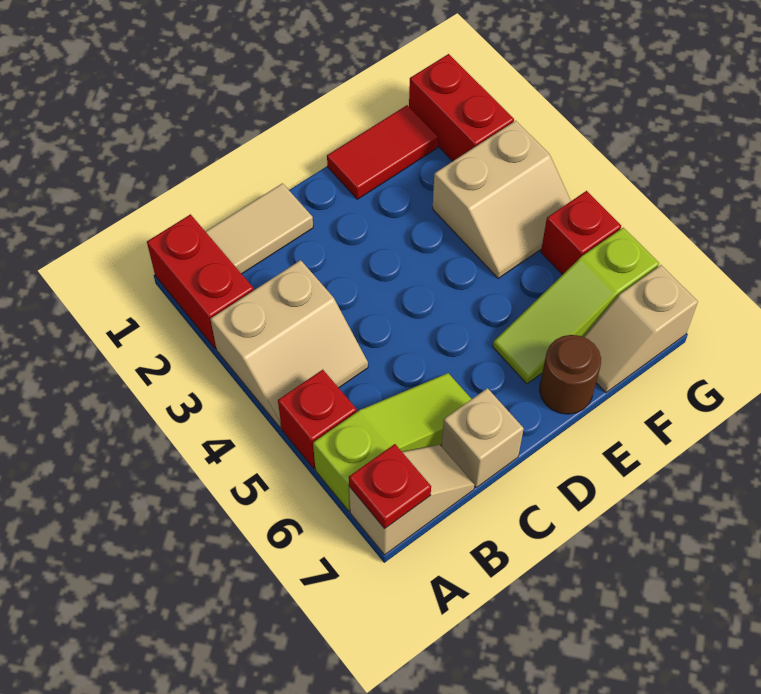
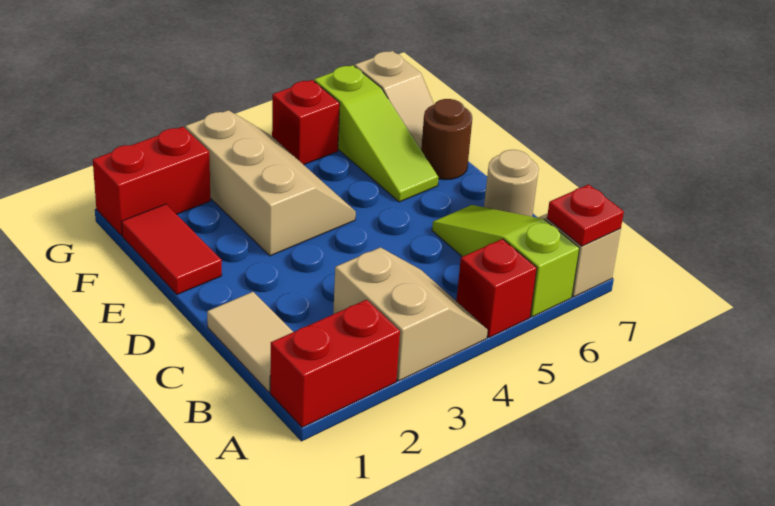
tan 1x1 brick [442,388,524,488] -> tan 1x1 round brick [484,150,539,217]
tan 2x2 slope [433,121,571,278] -> tan 2x3 slope [185,110,356,256]

